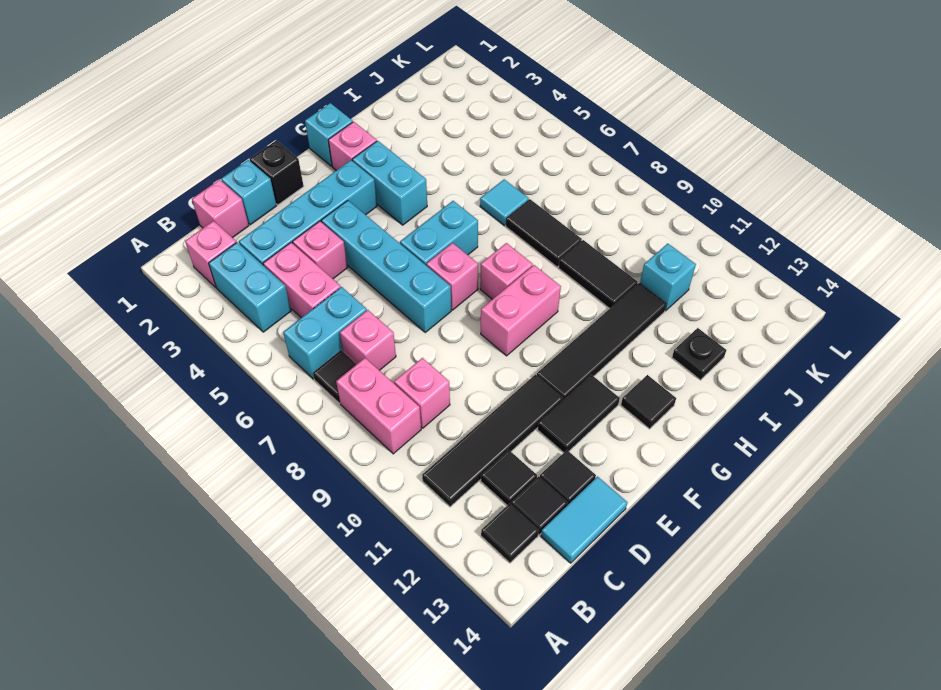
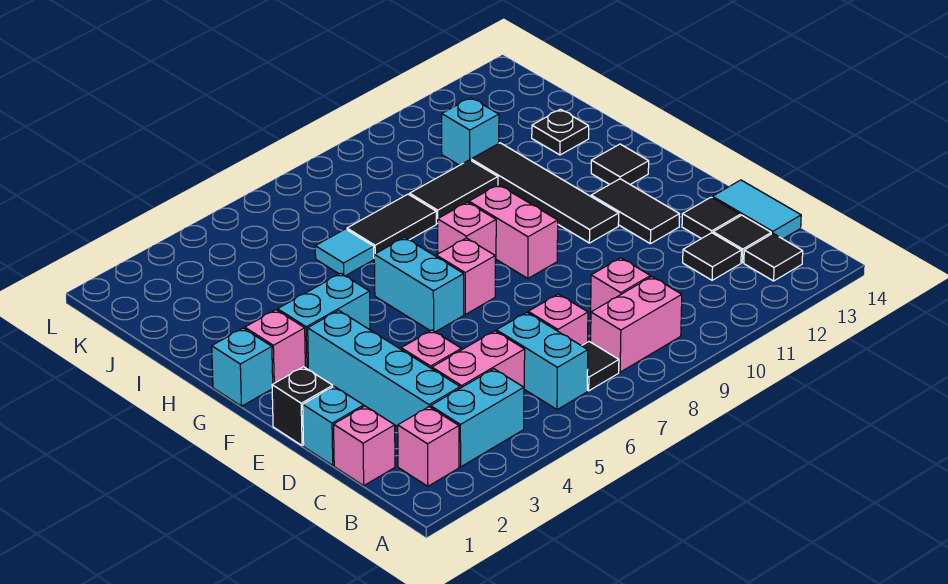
black 1x4 tile [422,375,563,507] -> none
cyan 1x4 brick [321,201,451,332] -> none

